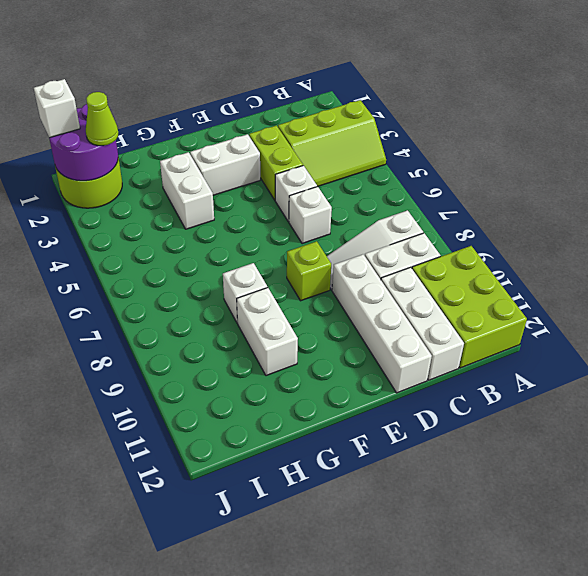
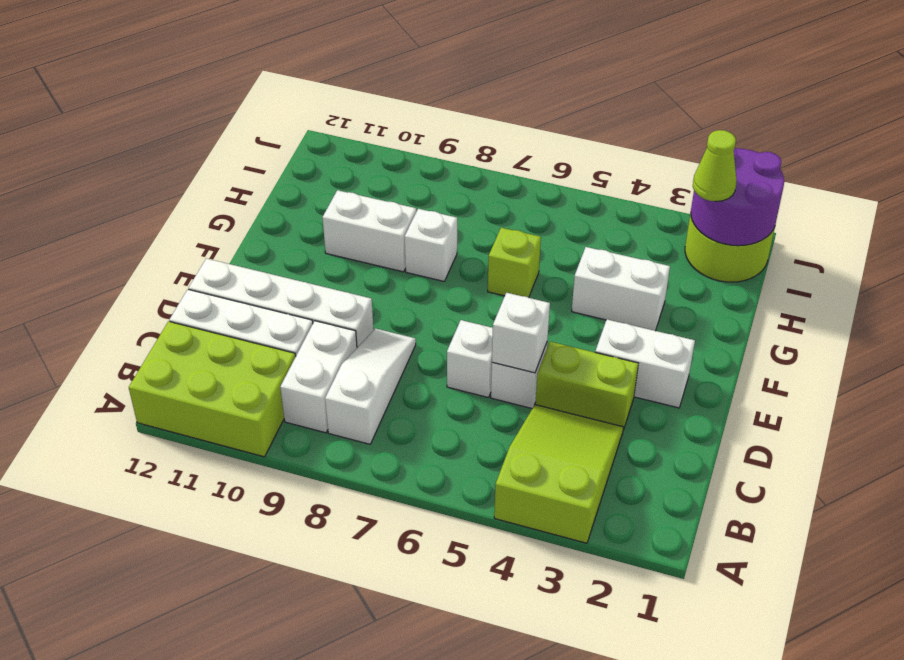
lime 2x3 slope [278,100,386,187] -> lime 2x3 slope turned to [494,405,623,543]
white 1x2 brick [190,134,260,195] -> white 1x2 brick turned to [595,319,695,408]
lime 1x1 brick [287,241,331,301] -> lime 1x1 brick moved to [488,228,541,298]
white 1x1 brick [34,79,80,138] -> white 1x1 brick moved to [492,293,550,373]

